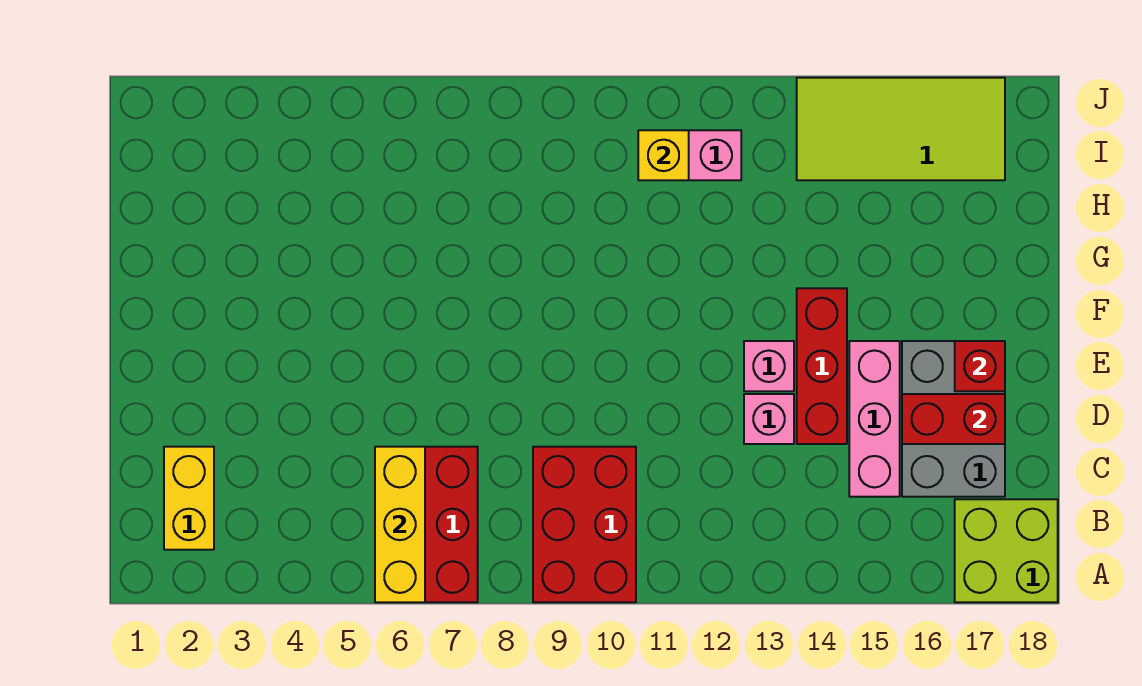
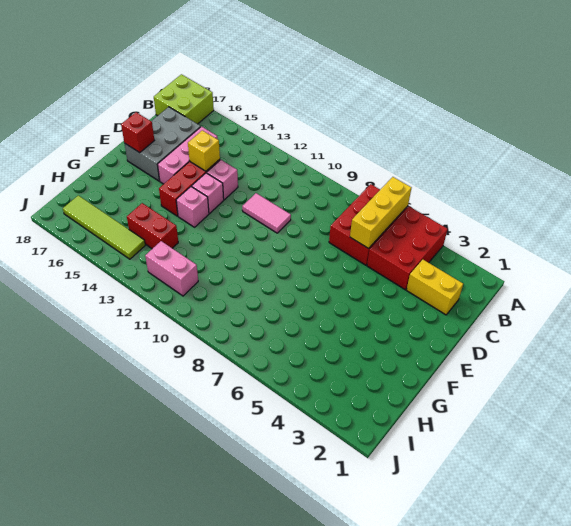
red 2x3 brick [533,447,636,602] -> red 2x3 brick moved to [367,207,448,290]
yellow 1x2 brick [164,447,214,550] -> yellow 1x2 brick turned to [407,260,463,315]
none -> pink 1x2 tile [242,193,291,233]
red 1x2 brick [902,394,1005,444] -> red 1x2 brick moved to [127,203,178,249]
none -> pink 1x1 brick [176,187,209,227]
yellow 1x1 brick [638,130,689,180] -> yellow 1x1 brick moved to [188,130,220,171]
lime 2x4 tile [797,78,1005,180] -> lime 1x4 tile [63,195,145,259]

